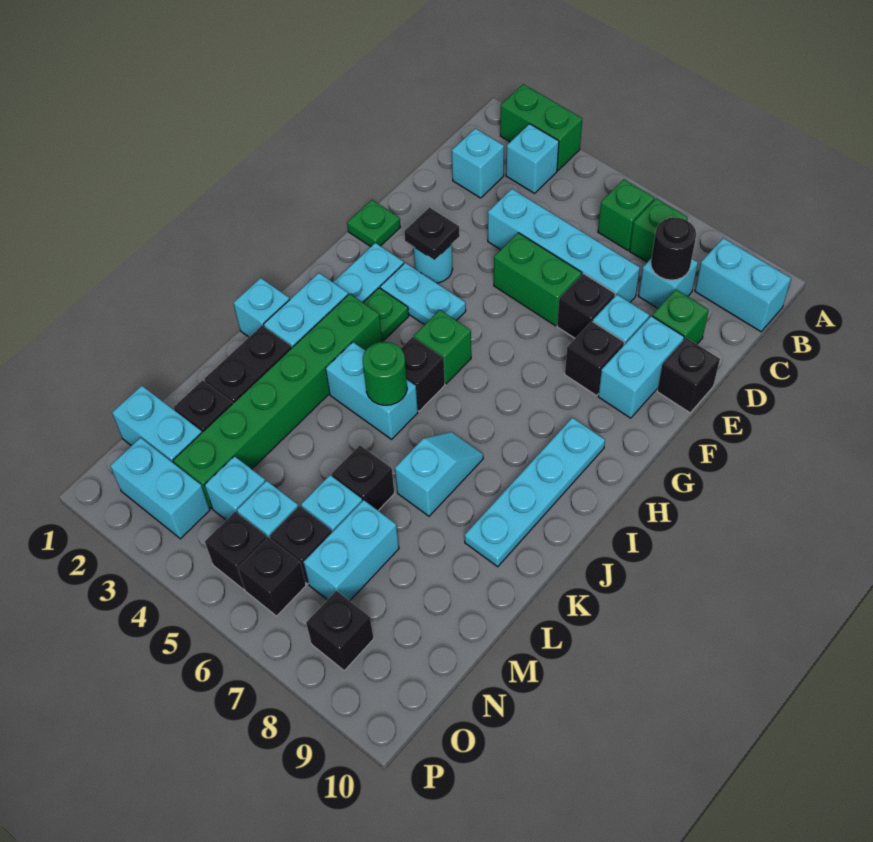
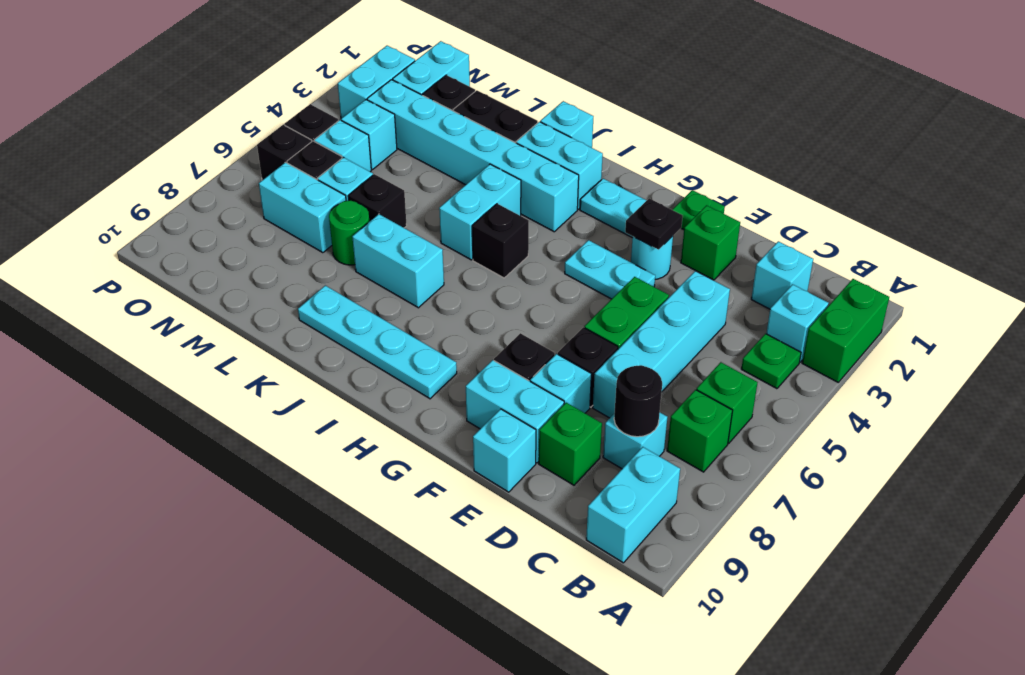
black 1x1 brick [657,338,720,413] -> cyan 1x1 brick [473,409,536,492]
cyan 1x2 plate [380,263,466,325] -> cyan 1x2 plate turned to [565,240,655,299]
green 1x1 plate [363,288,409,341] -> green 1x1 plate moved to [741,334,801,389]
green 1x1 brick [414,310,471,384] -> green 1x1 brick moved to [681,205,740,280]
green 1x6 brick [173,294,382,508] -> cyan 1x6 brick [367,80,579,232]
green 1x1 round brick [363,342,407,405] -> green 1x1 round brick moved to [329,200,369,265]
cyan 1x2 slope [395,432,483,516] -> cyan 1x2 brick [352,214,444,308]
black 1x1 brick [306,591,374,670] -> none

